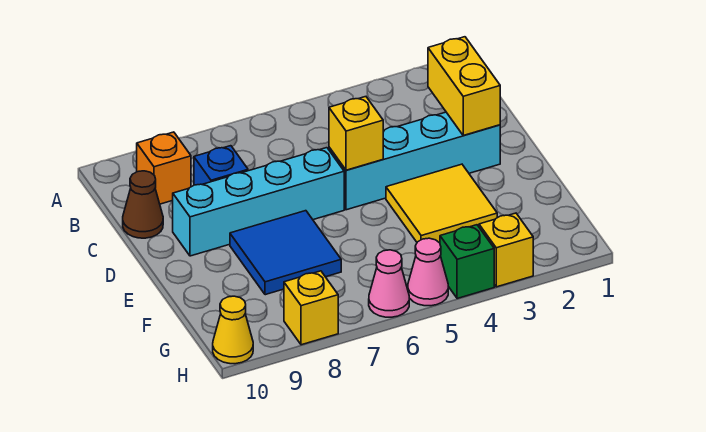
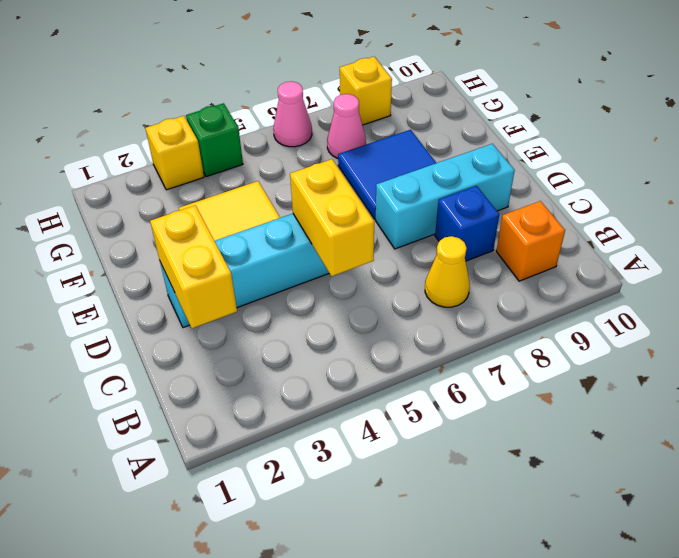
brown 1x1 cone [123,171,163,238] -> none
yellow 1x1 brick [329,97,383,170] -> yellow 1x2 brick [290,159,374,276]
cyan 1x4 brick [173,148,344,256] -> cyan 1x3 brick [376,144,515,249]
pink 1x1 cone [408,238,448,306] -> pink 1x1 cone moved to [327,94,366,158]
yellow 1x1 cone [213,296,253,364] -> yellow 1x1 cone moved to [425,236,470,307]

